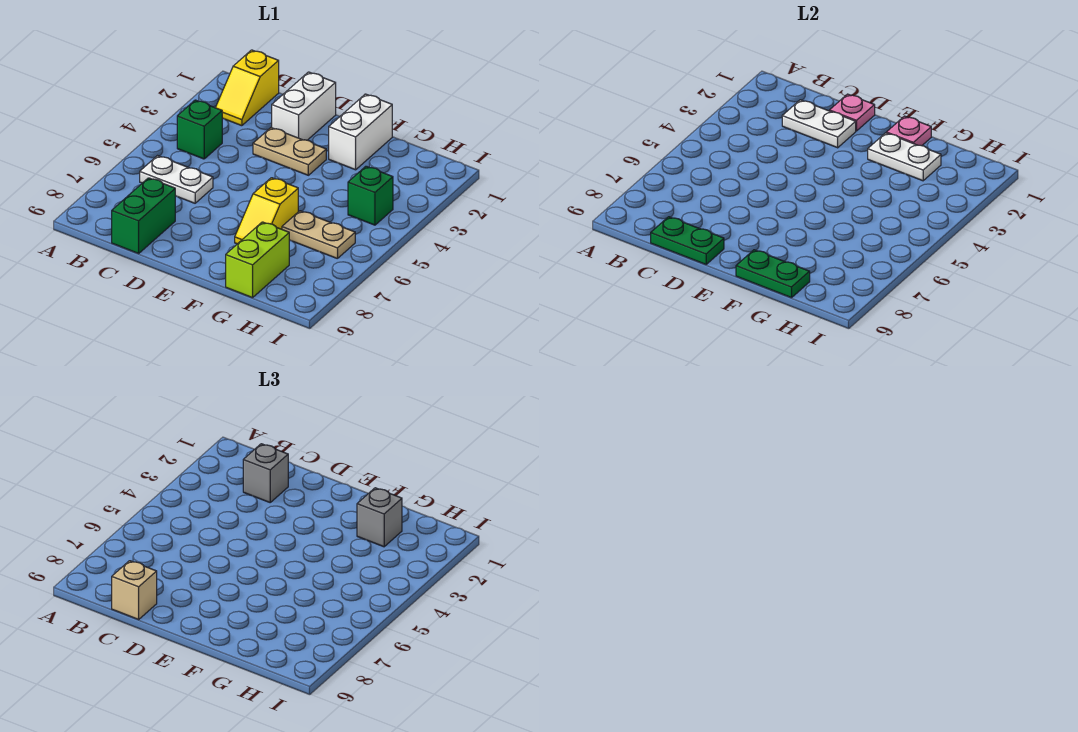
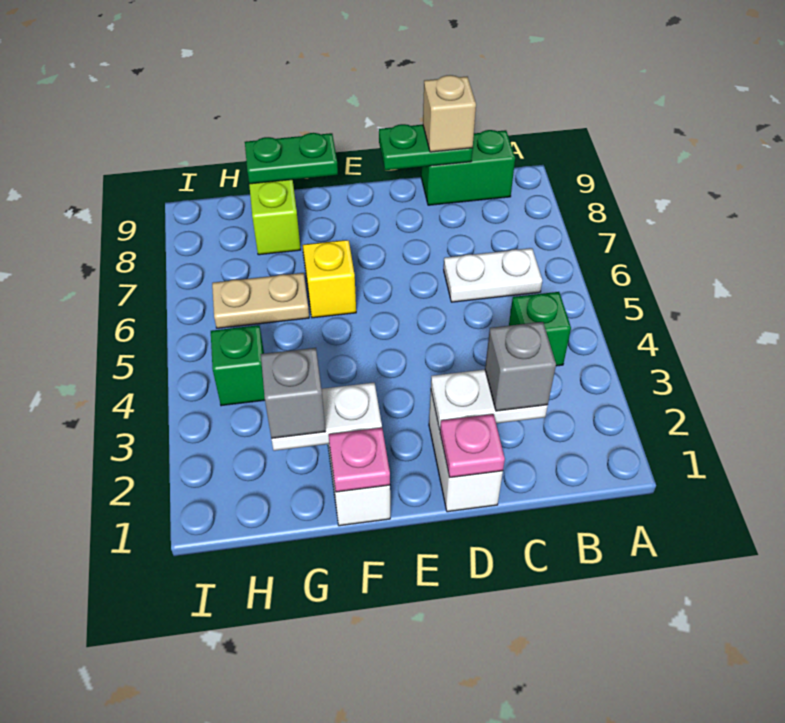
yellow 1x2 slope [216,50,279,126] -> none
green 1x2 brick [112,178,175,253] -> green 1x2 brick turned to [421,130,515,205]
tan 1x2 plate [253,128,326,175] -> none

